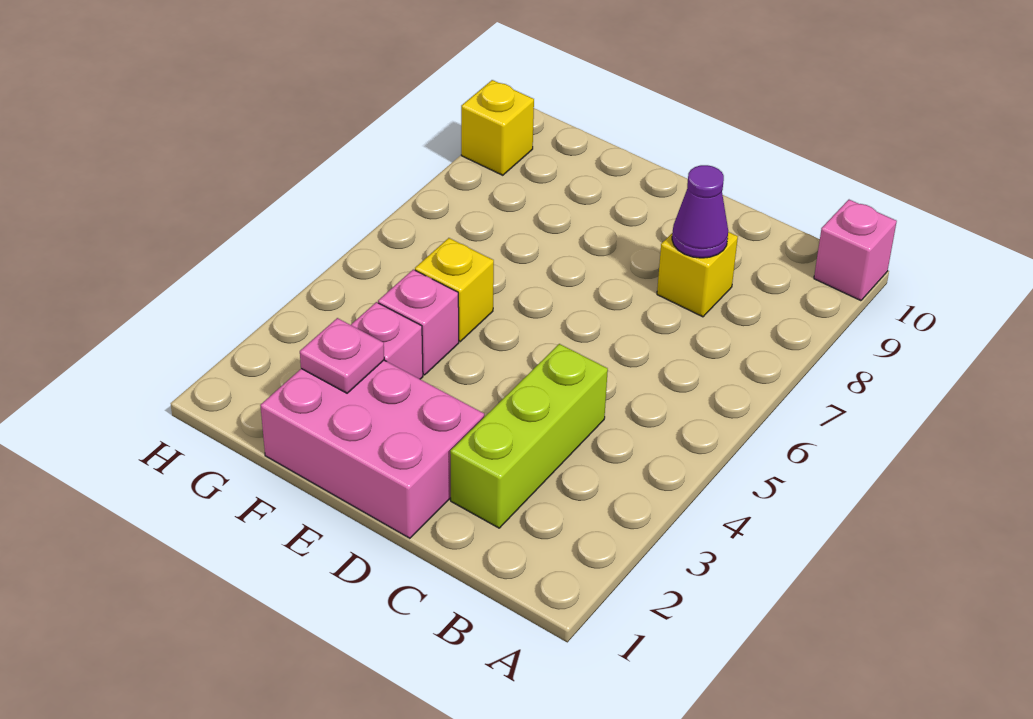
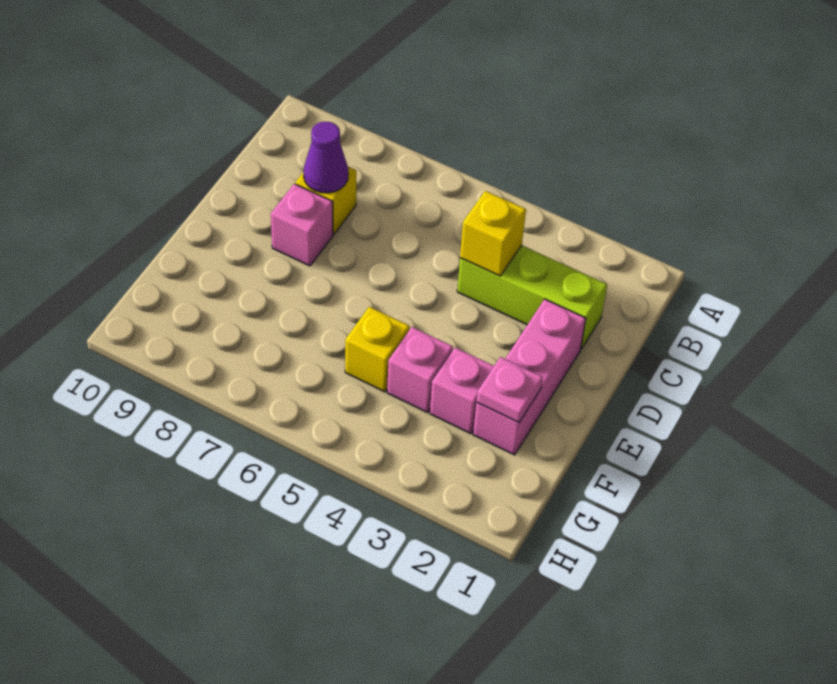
pink 1x1 brick [814,200,897,301] -> pink 1x1 brick moved to [271,184,333,266]
pink 2x3 brick [260,360,484,538] -> pink 1x3 brick [473,299,586,455]
yellow 1x1 brick [461,80,534,175] -> yellow 1x1 brick moved to [460,191,526,276]

